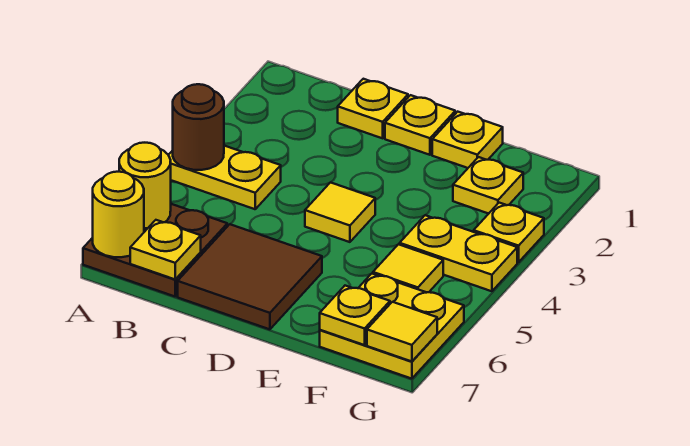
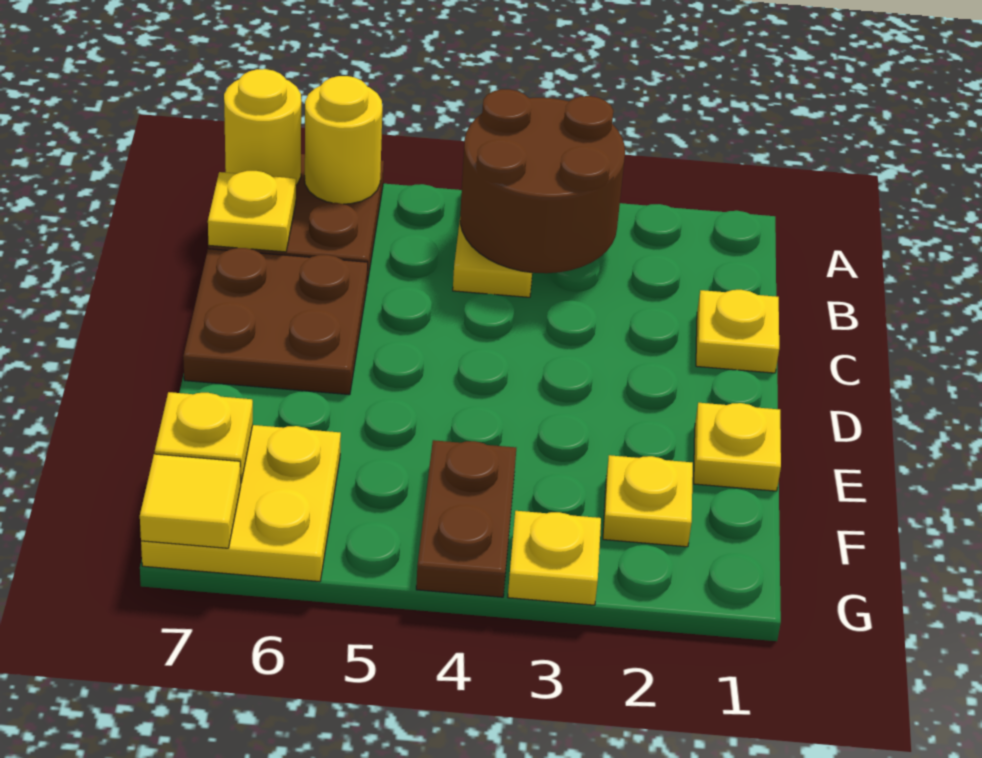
brown 1x1 round brick [173,84,224,170] -> brown 2x2 round brick [460,89,625,273]
brown 2x2 tile [178,224,322,329] -> brown 2x2 plate [183,248,368,395]
yellow 1x1 plate [385,95,455,155] -> none
yellow 1x1 tile [305,182,375,242] -> none
yellow 1x2 plate [400,215,517,291] -> brown 1x2 plate [416,440,516,597]
yellow 1x1 tile [373,244,443,292] -> none

